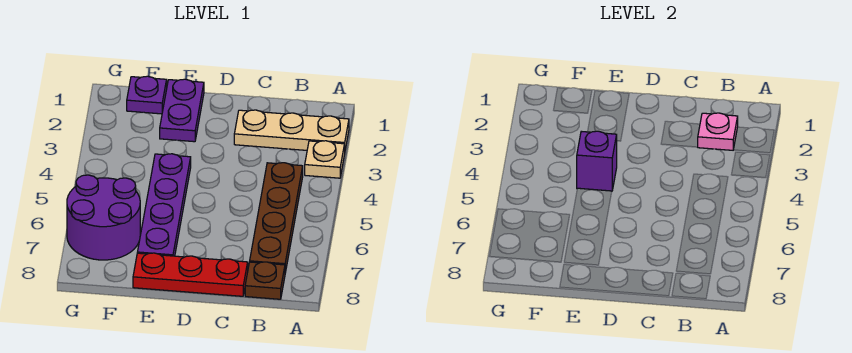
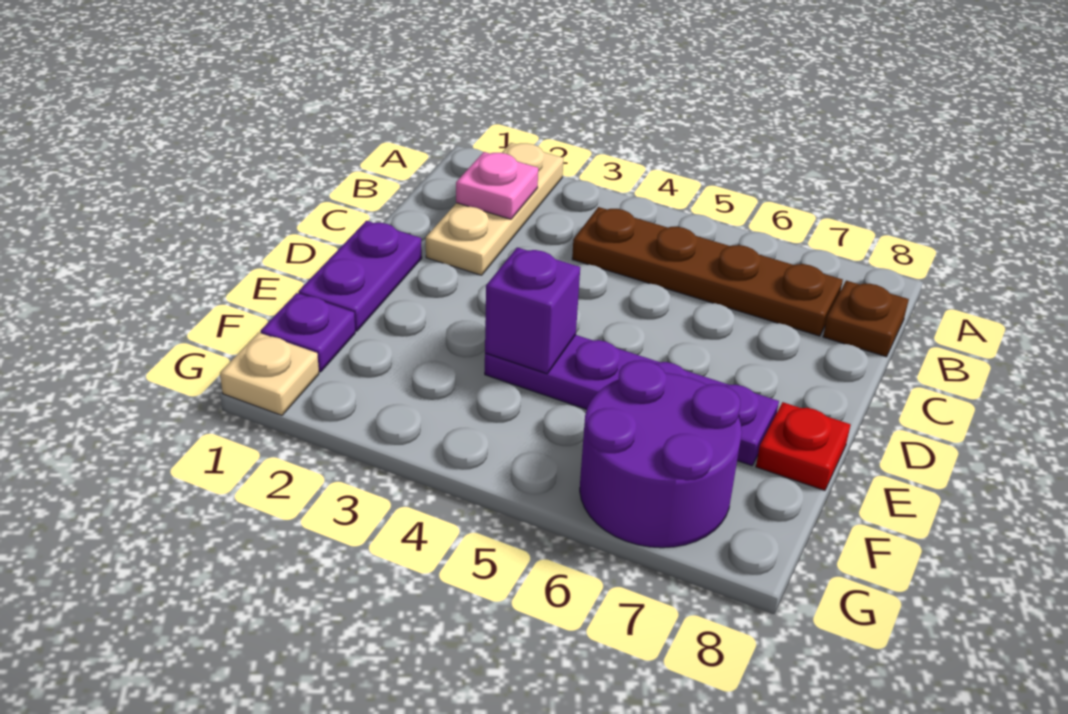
tan 1x1 plate [305,141,345,178] -> tan 1x1 plate moved to [220,333,319,415]
red 1x3 plate [133,253,248,296] -> red 1x1 plate [756,402,851,490]
purple 1x2 plate [160,79,204,142] -> purple 1x2 plate turned to [298,221,422,331]

